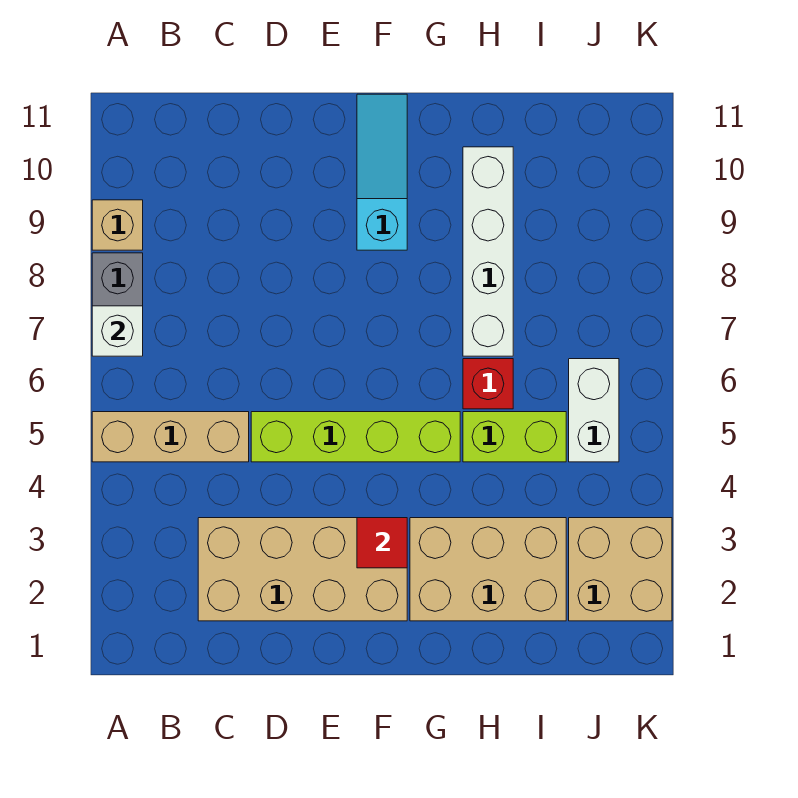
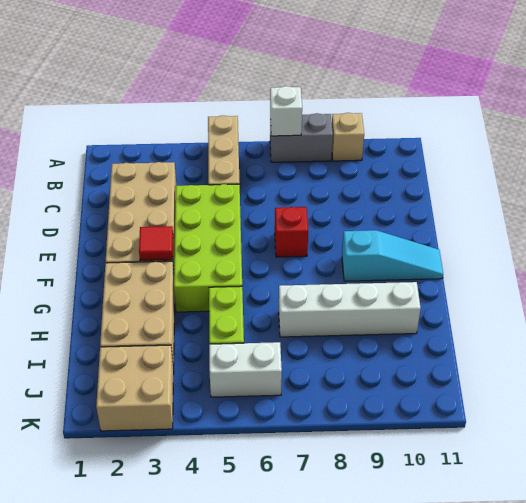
lime 1x4 brick [251,412,460,462] -> lime 2x4 brick [174,184,242,312]
red 1x1 brick [463,359,513,409] -> red 1x1 brick moved to [275,207,308,257]

